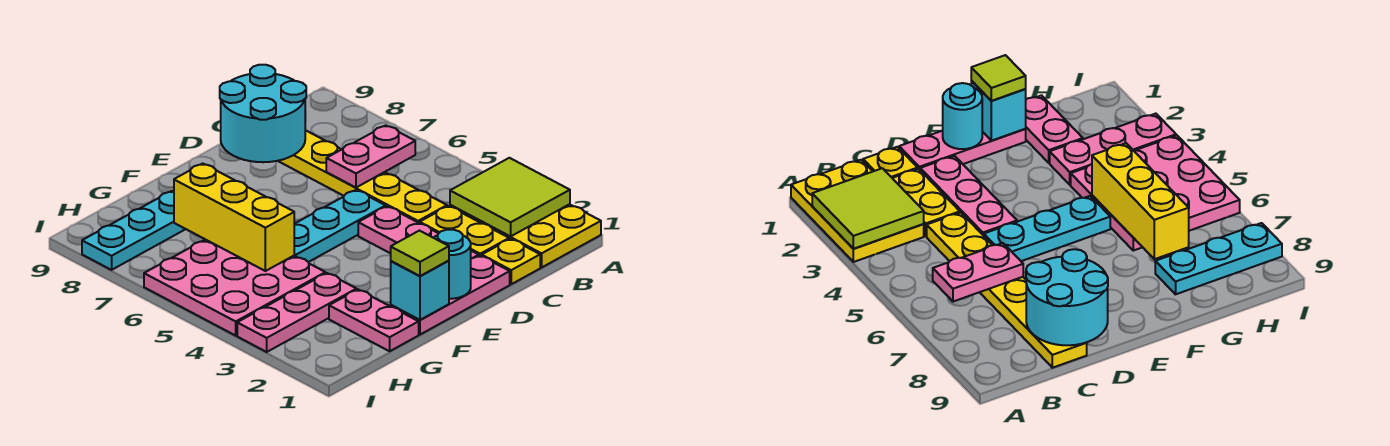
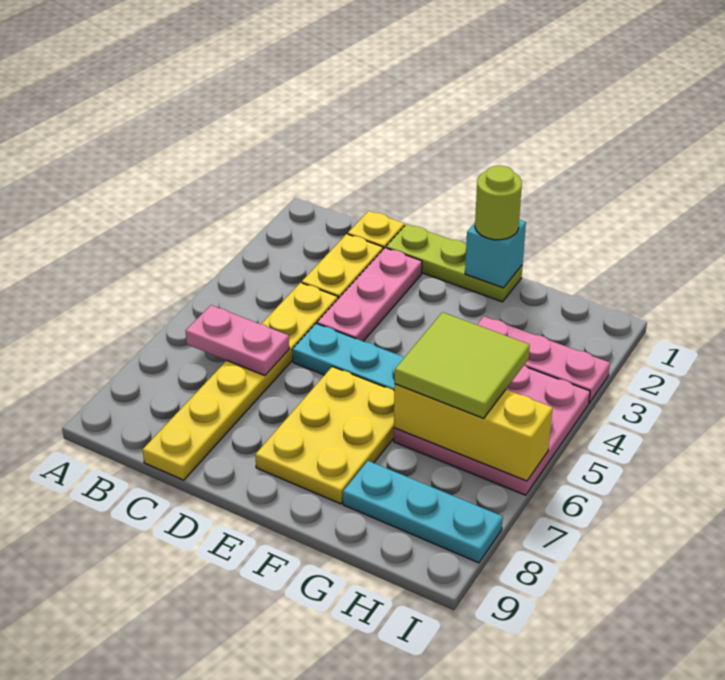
yellow 2x3 plate [450,204,601,267] -> yellow 2x3 plate moved to [255,367,394,504]
lime 2x2 tile [450,158,570,236] -> lime 2x2 tile moved to [395,312,530,418]
cyan 2x2 round brick [220,65,306,162] -> none
pink 1x3 plate [391,256,510,335] -> lime 1x3 plate [386,224,523,302]
cyan 1x1 round brick [434,230,471,299] -> none
lime 1x1 tile [391,231,449,276] -> lime 1x1 round brick [475,166,522,240]
pink 1x2 plate [329,290,419,351] -> none
yellow 1x3 brick [174,164,294,271] -> yellow 1x3 brick turned to [394,384,553,481]

